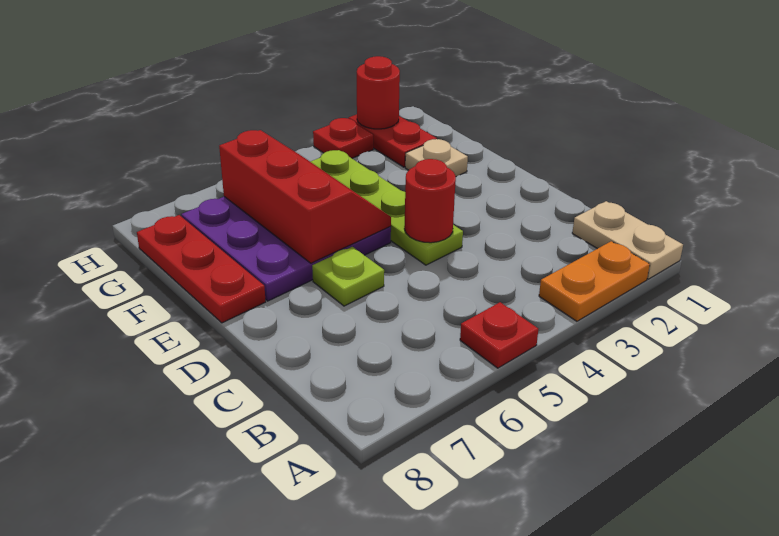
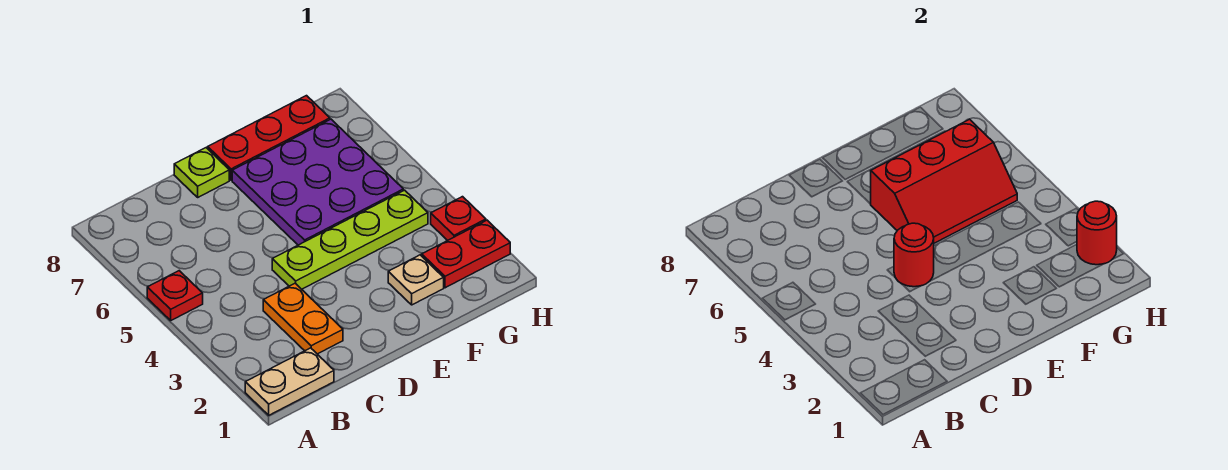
orange 1x2 plate [539,241,650,321] -> orange 1x2 plate moved to [263,283,343,354]
lime 1x1 plate [312,247,384,306] -> lime 1x1 plate moved to [174,148,229,197]

